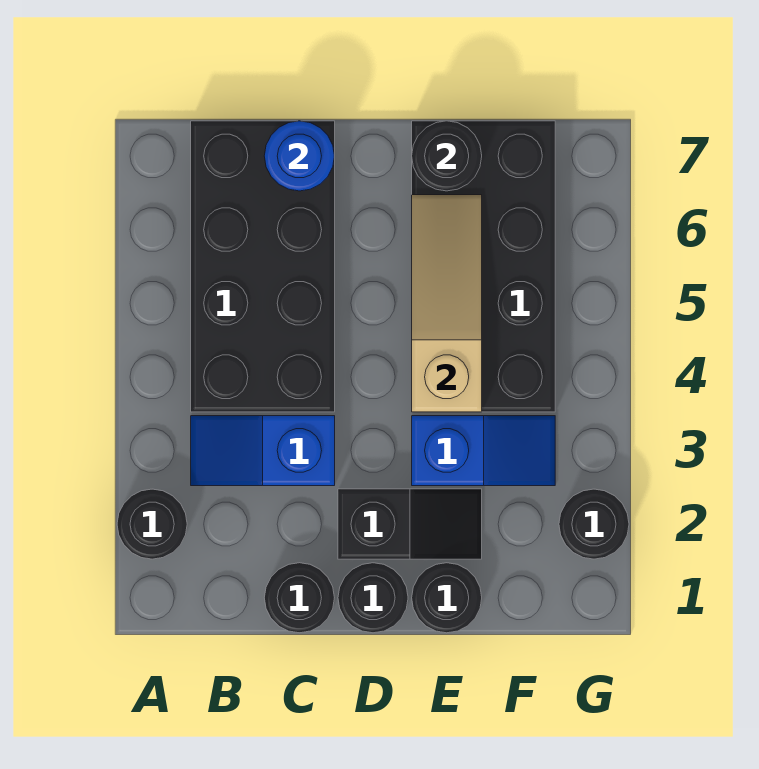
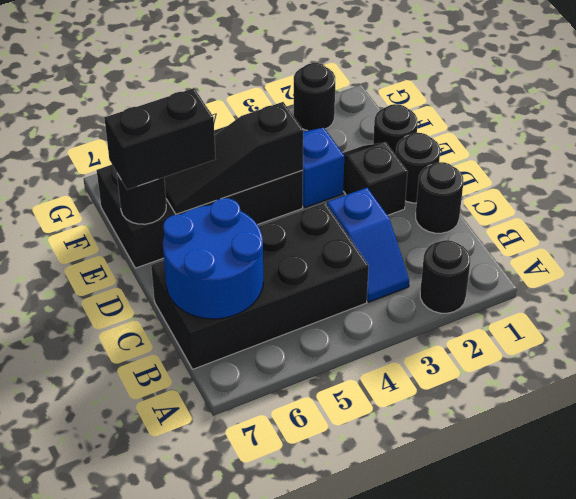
blue 1x1 round brick [264,121,334,191] -> blue 2x2 round brick [163,198,263,319]
tan 1x3 slope [412,195,482,412] -> black 1x3 slope [164,102,303,214]
none -> black 1x2 brick [104,88,216,190]

